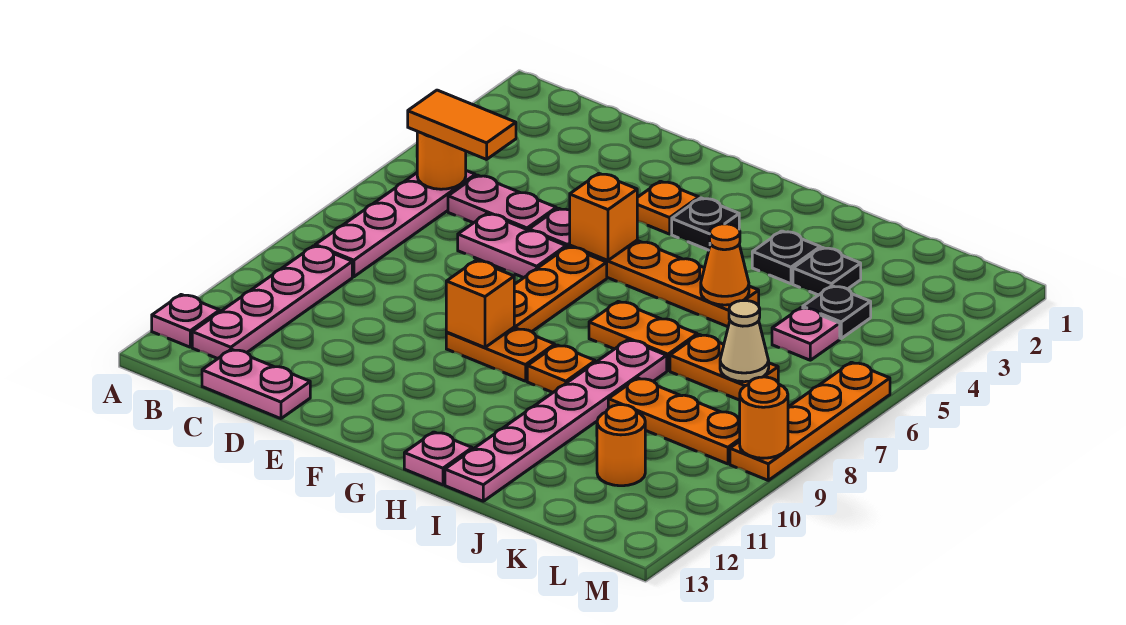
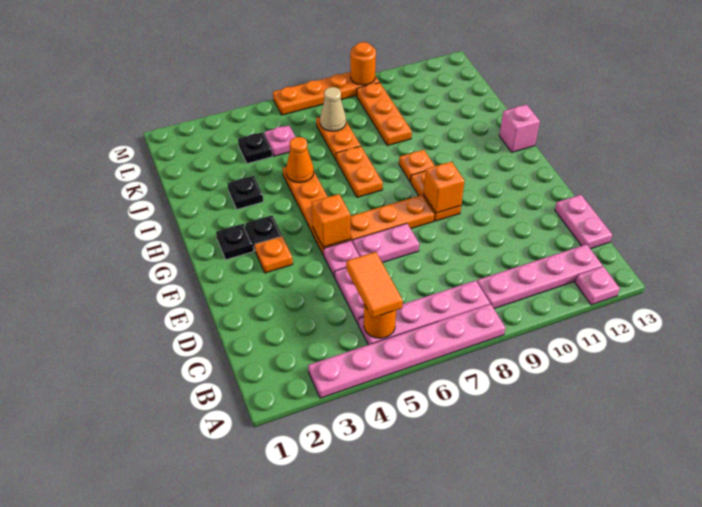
pink 1x2 plate [458,214,566,278] -> pink 1x2 plate turned to [352,223,419,263]
pink 1x1 plate [404,432,472,485] -> pink 1x1 brick [499,105,540,152]
pink 1x6 plate [445,340,667,501] -> pink 1x6 plate moved to [308,304,505,398]
black 1x1 plate [793,247,861,295] -> black 1x1 plate moved to [216,224,254,260]
orange 1x1 round brick [597,405,645,486] -> none

